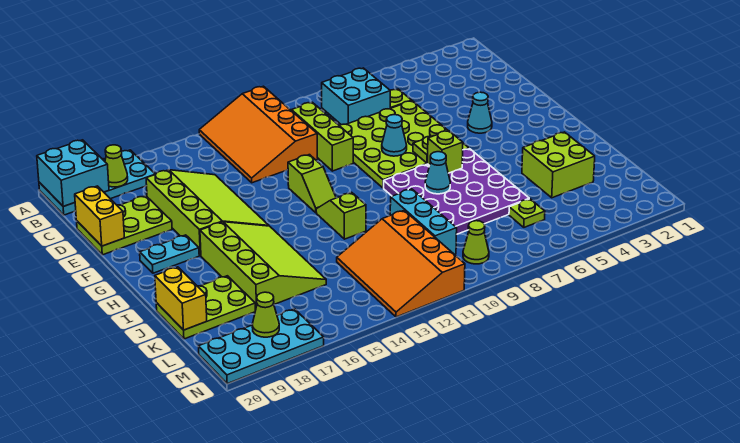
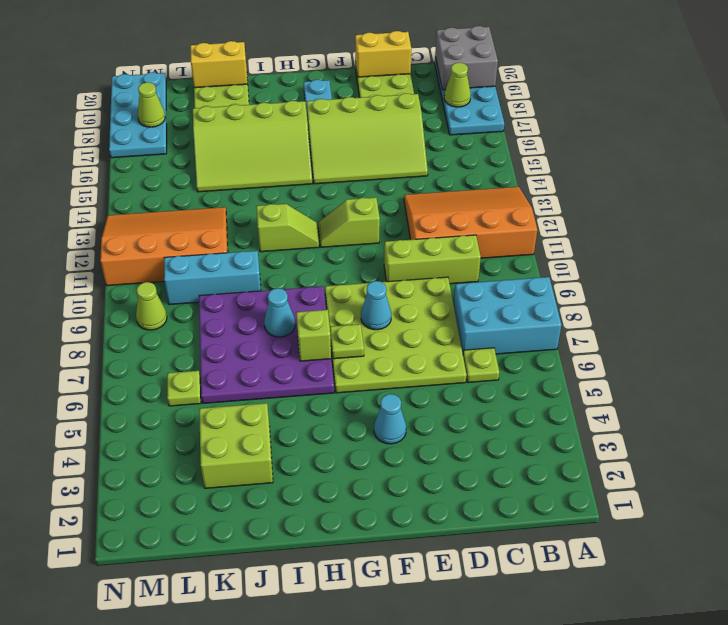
cyan 2x2 brick [37,140,109,207] -> grey 2x2 brick [435,26,498,90]
cyan 2x2 brick [322,68,390,125] -> cyan 2x3 brick [454,277,561,354]

